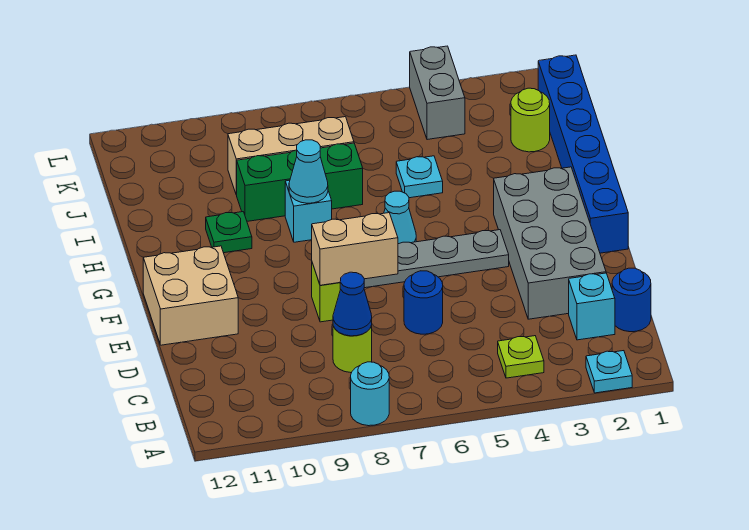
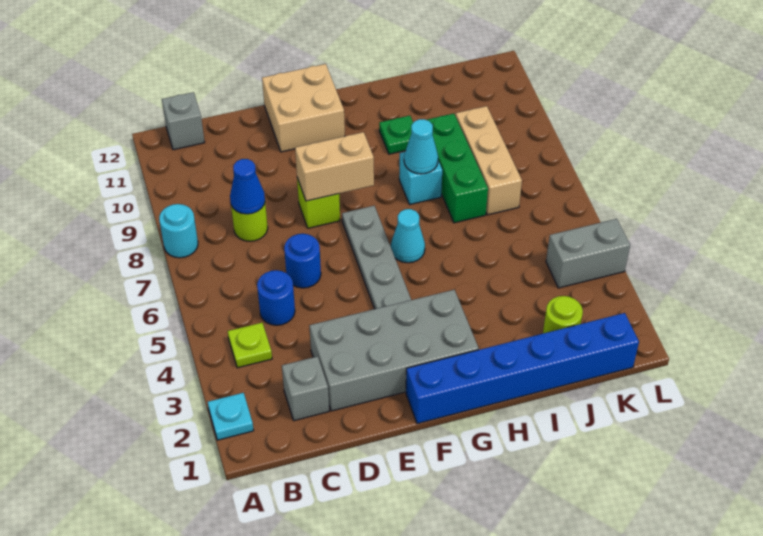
none -> grey 1x1 brick [162,92,205,150]
blue 1x1 round brick [612,268,651,332] -> blue 1x1 round brick moved to [257,270,295,325]
cyan 1x1 brick [569,273,615,340] -> grey 1x1 brick [282,356,329,421]
tan 1x2 brick [312,213,398,285] -> tan 1x2 brick turned to [295,132,374,201]
cyan 1x1 plate [396,156,443,198] -> none

